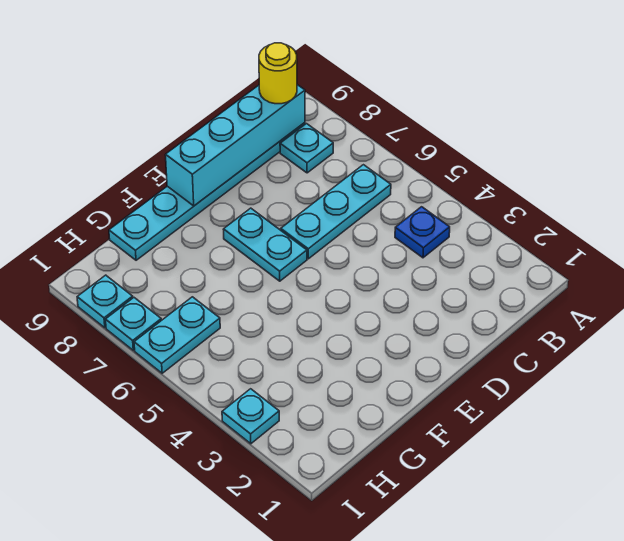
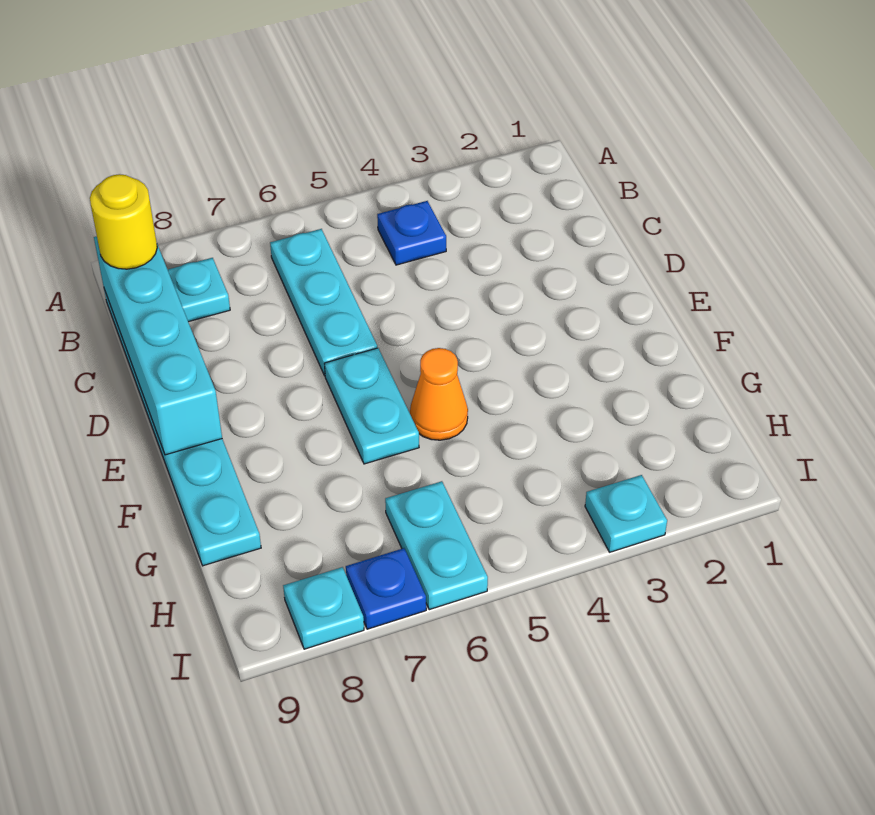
cyan 1x2 plate [223,208,307,281] -> cyan 1x2 plate turned to [324,348,419,464]
none -> orange 1x1 cone [410,348,468,440]
cyan 1x1 plate [105,298,161,350] -> blue 1x1 plate [346,548,426,629]

